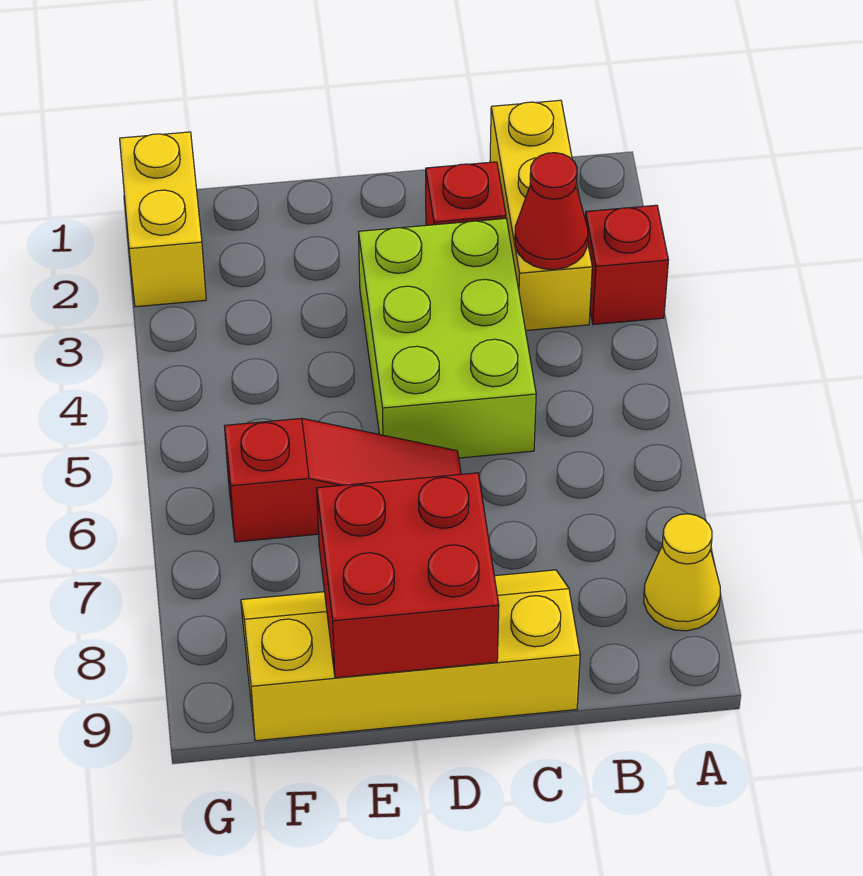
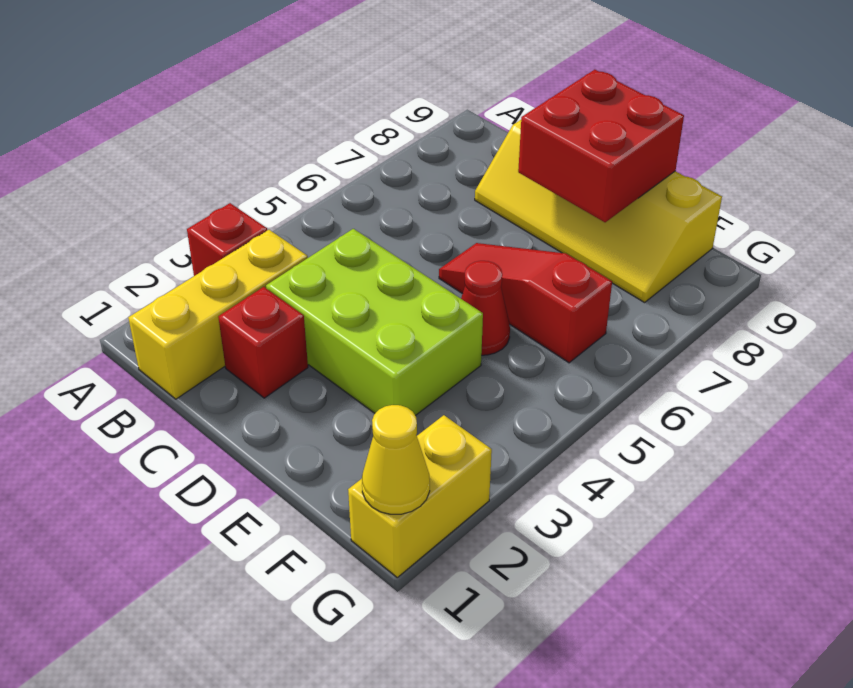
yellow 1x1 cone [644,514,720,631] -> yellow 1x1 cone moved to [362,405,430,514]
red 1x1 cone [515,153,588,269] -> red 1x1 cone moved to [461,261,510,355]
lime 2x3 brick [359,219,536,458] -> lime 2x3 brick turned to [266,229,483,416]

